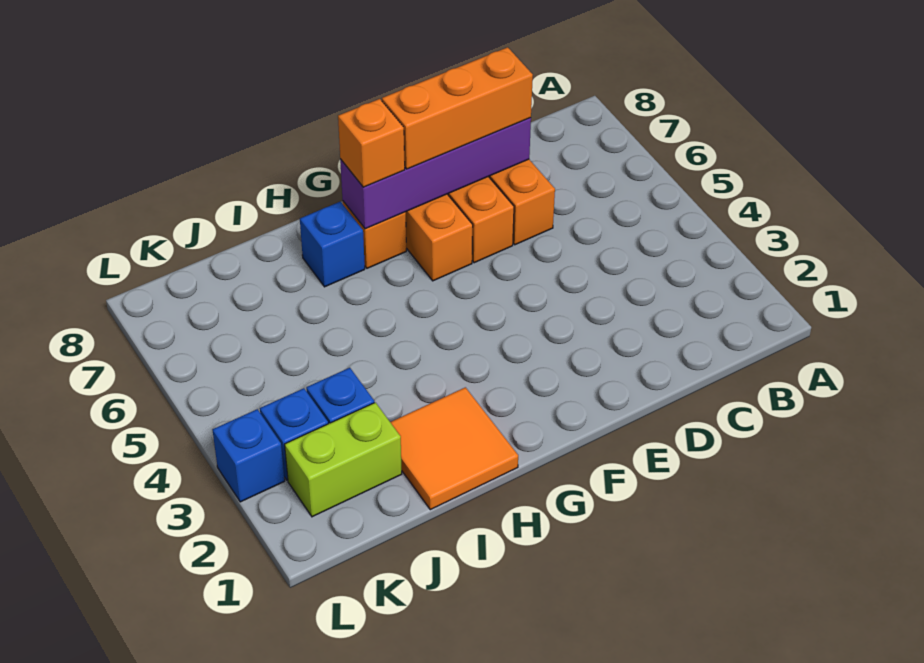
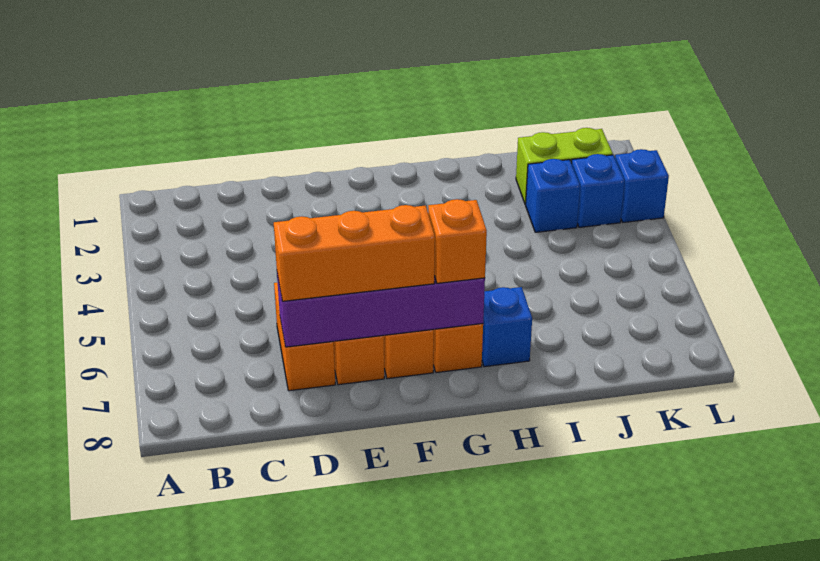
orange 2x2 tile [390,387,518,510] -> none

